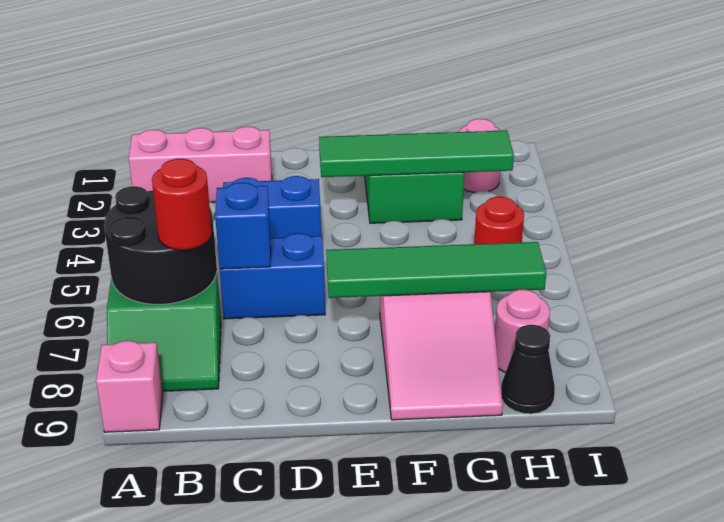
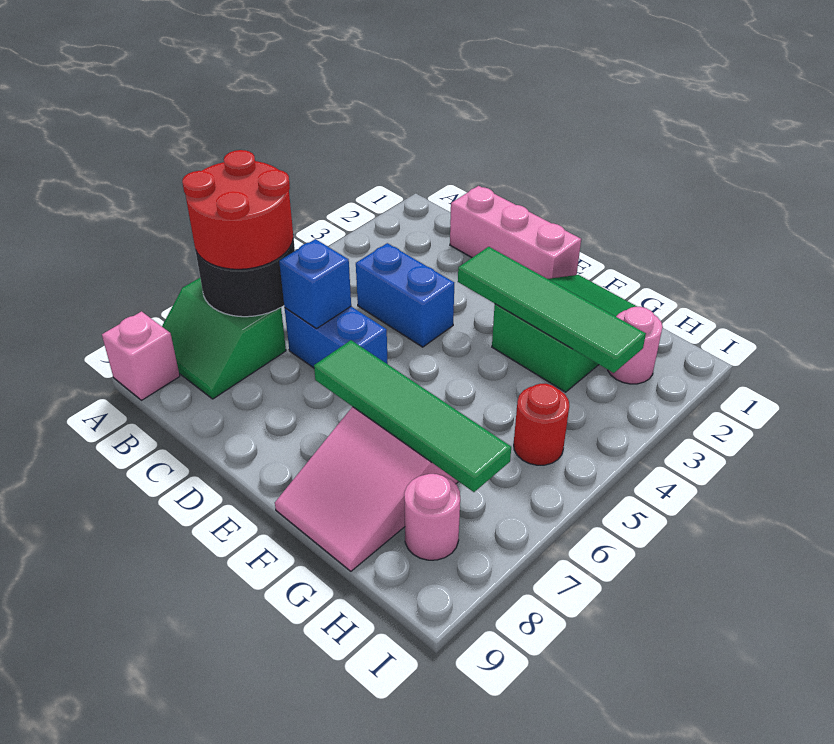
pink 1x3 brick [129,127,272,202] -> pink 1x3 brick moved to [450,186,581,279]
red 1x1 round brick [152,159,212,250] -> red 2x2 round brick [182,150,293,269]
black 1x1 cone [501,325,555,414] -> none

